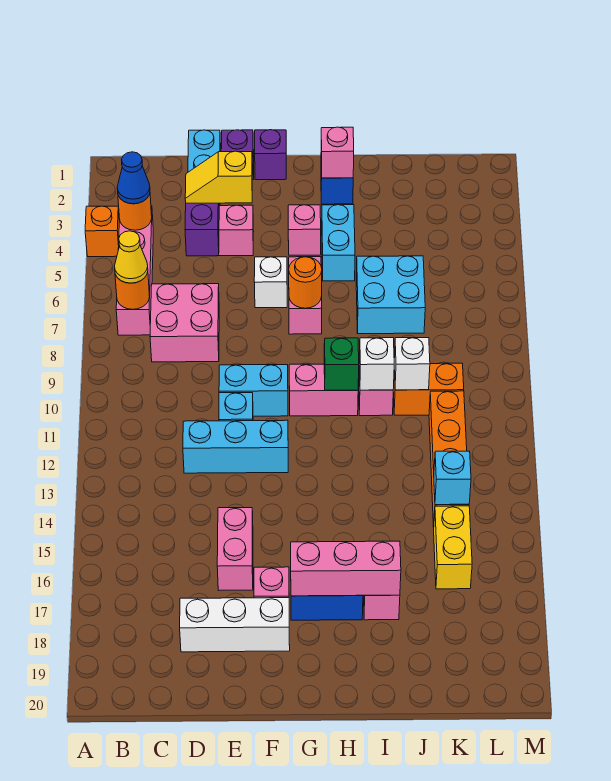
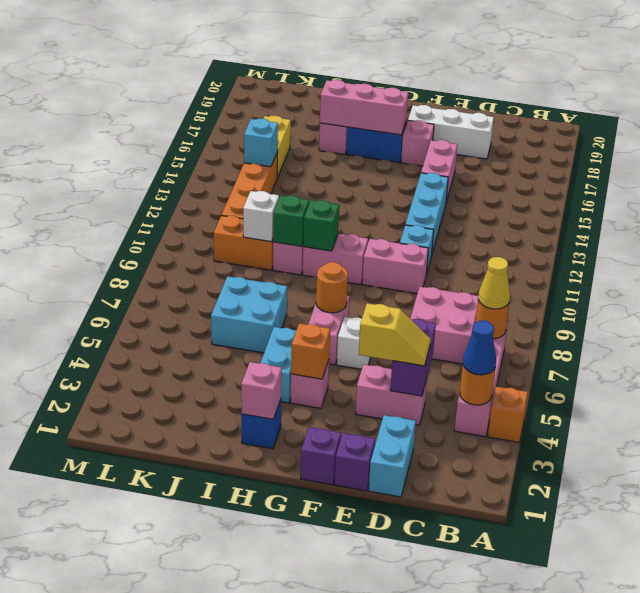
cyan 1x3 brick [183,420,288,473] -> cyan 1x3 brick turned to [405,173,448,253]
cyan 1x2 brick [219,365,288,416] -> pink 1x2 brick [362,239,429,293]
none -> orange 1x1 brick [291,323,330,379]
white 1x1 brick [359,338,394,390] -> green 1x1 brick [273,196,309,246]

